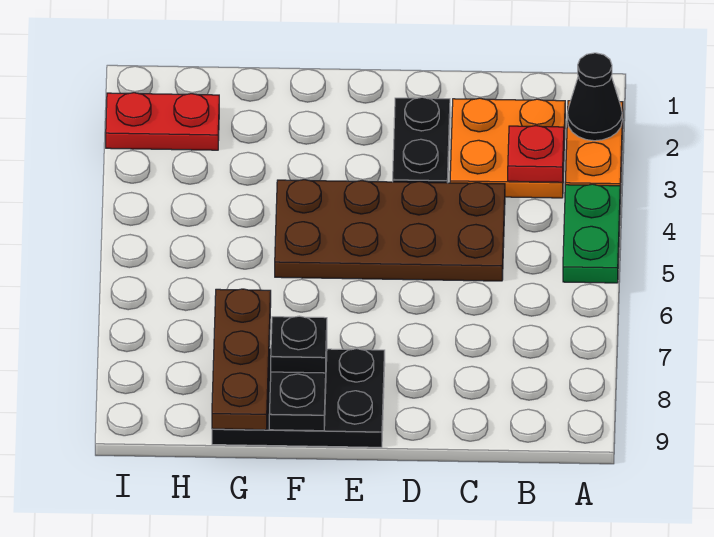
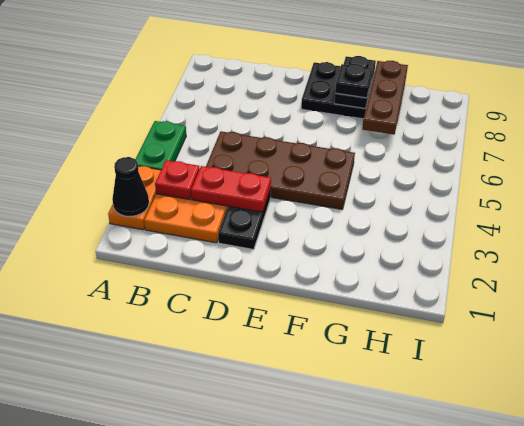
red 1x2 plate [106,93,219,150] -> red 1x2 plate moved to [191,166,271,212]

